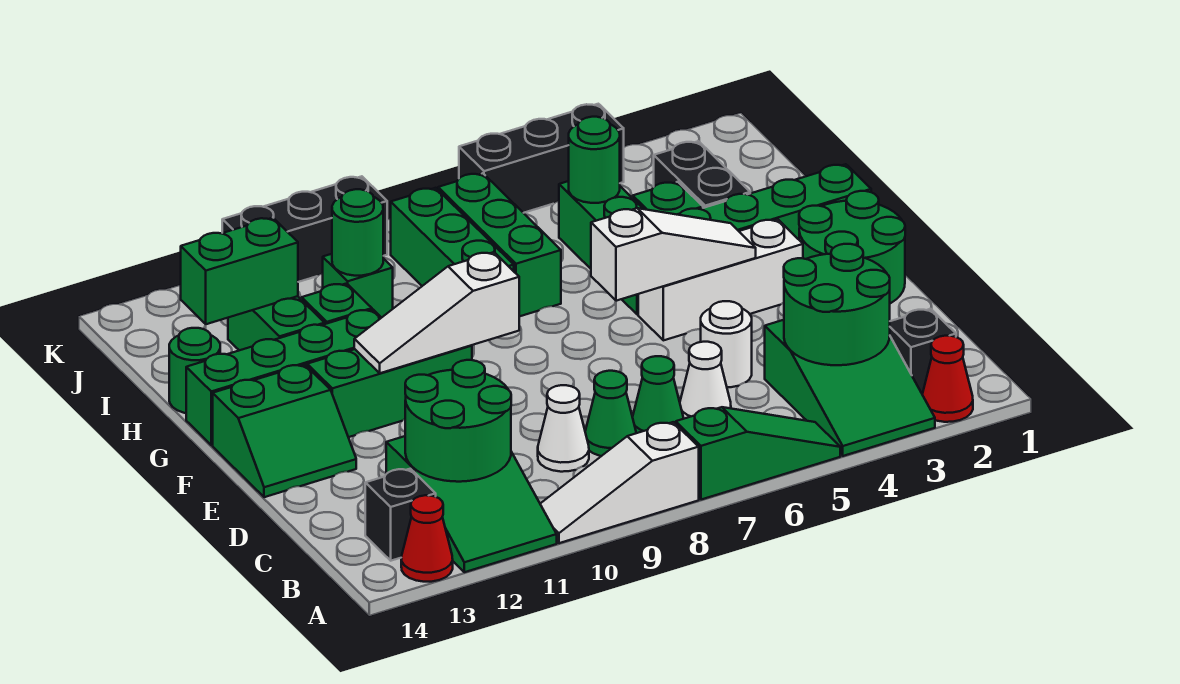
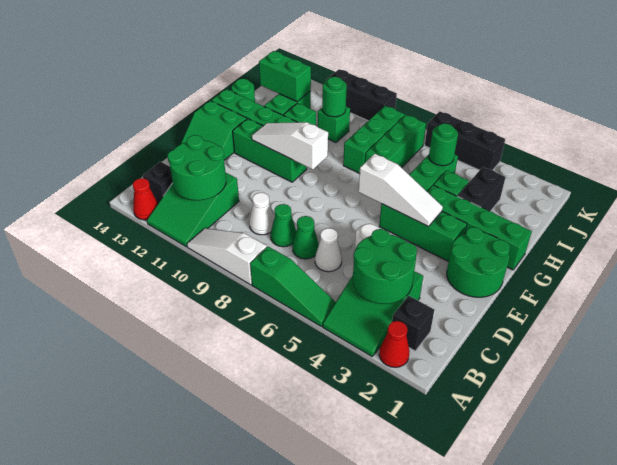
white 1x3 brick [638,219,803,340] -> green 1x3 brick [379,204,467,262]

